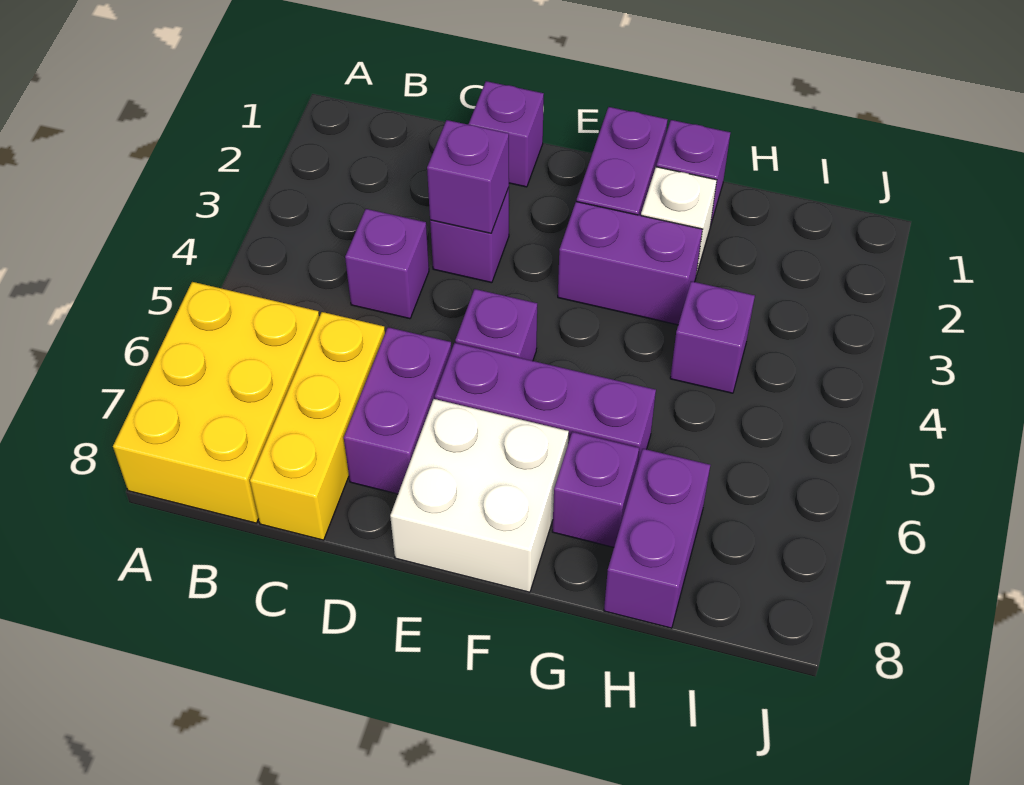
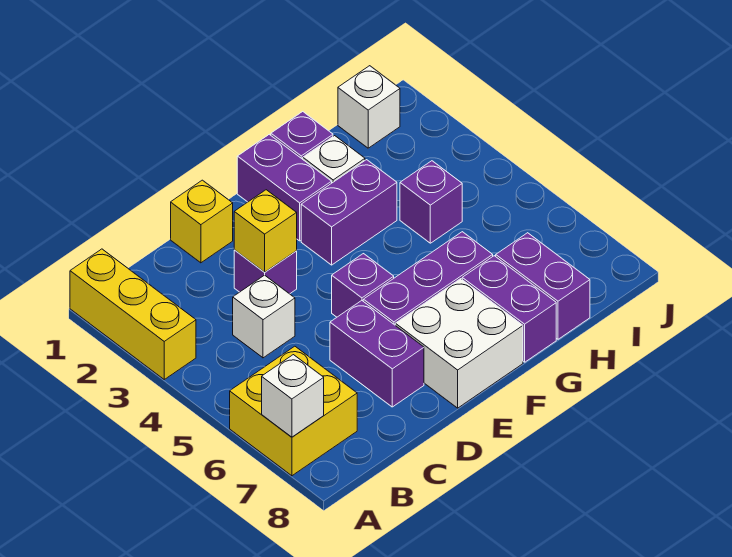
yellow 2x3 brick [113,282,319,523] -> yellow 2x2 brick [230,346,357,476]
none -> white 1x1 brick [262,355,324,437]
purple 1x1 brick [345,209,429,319] -> white 1x1 brick [233,275,295,358]
yellow 1x3 brick [250,312,385,540] -> yellow 1x3 brick moved to [70,249,196,379]
purple 1x1 brick [469,81,544,187] -> yellow 1x1 brick [171,180,233,263]
purple 1x1 brick [427,120,509,233] -> yellow 1x1 brick [234,190,297,272]
purple 1x1 brick [552,432,639,547] -> purple 1x2 brick [462,256,556,362]
none -> white 1x1 brick [338,66,400,148]

